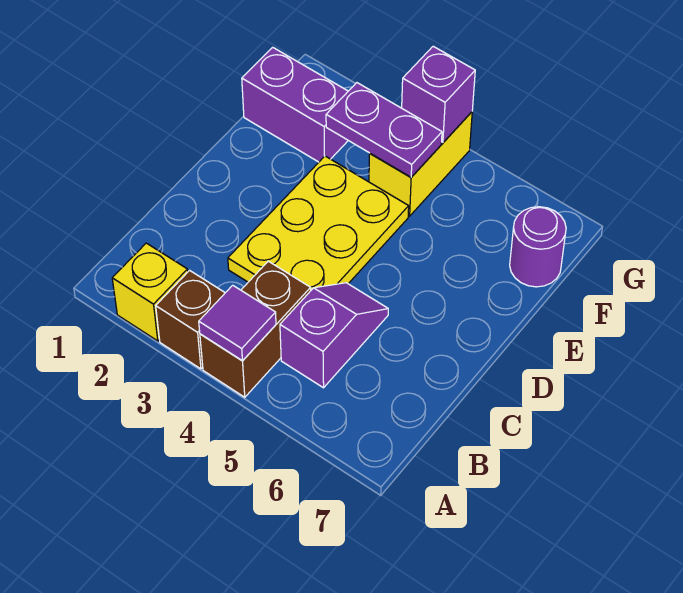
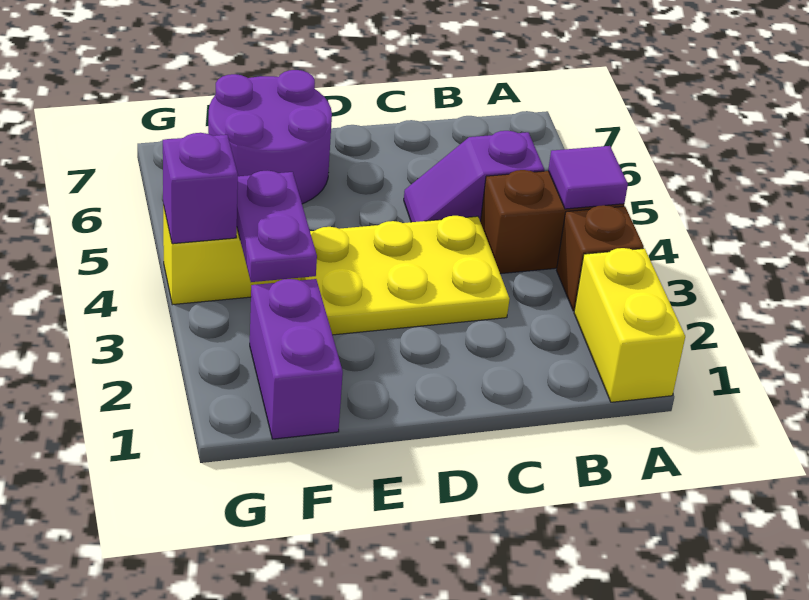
yellow 1x1 brick [112,243,188,341] -> yellow 1x2 brick [574,248,685,402]
purple 1x1 round brick [510,207,566,287] -> purple 2x2 round brick [208,70,332,204]

